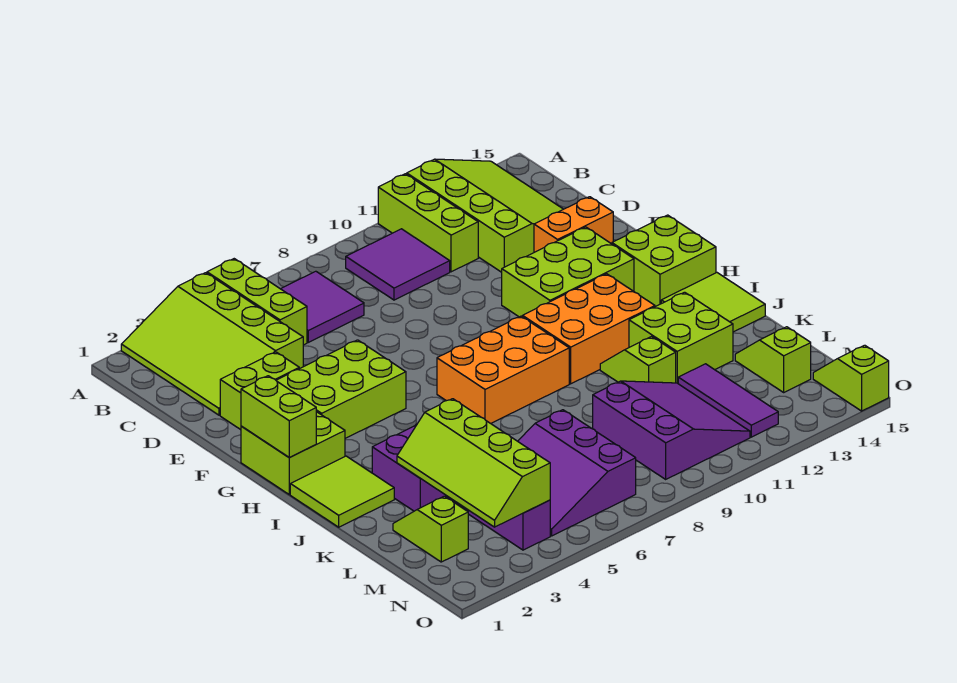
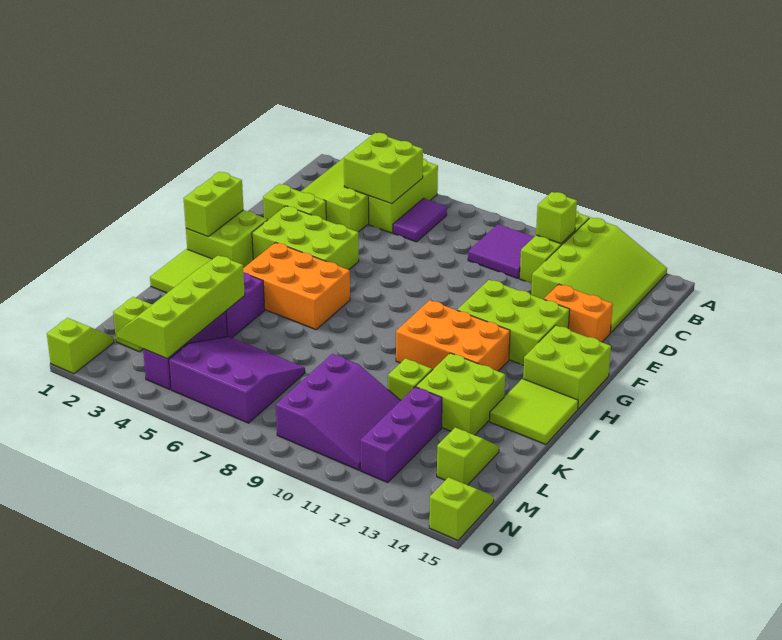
none -> lime 2x2 brick [344,133,423,204]
purple 2x2 tile [281,271,364,342] -> purple 1x2 tile [393,198,447,242]
none -> lime 1x1 brick [536,192,577,244]
orange 2x3 brick [437,316,569,423] -> orange 2x3 brick moved to [243,243,350,330]
purple 3x3 slope [518,410,636,536] -> purple 3x3 slope turned to [169,337,305,423]
purple 1x3 tile [678,364,778,437] -> purple 1x3 brick [360,387,442,483]
none -> lime 1x2 slope [47,318,114,374]

